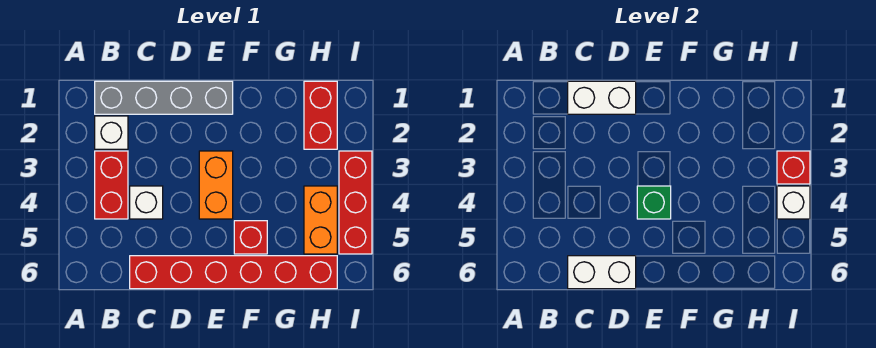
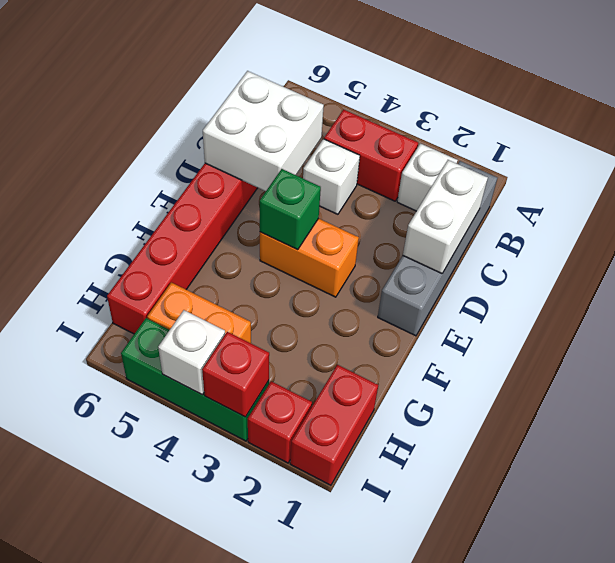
white 1x2 brick [568,256,636,289] -> white 2x2 brick [203,71,324,191]
red 1x1 brick [234,221,267,254] -> red 1x1 brick moved to [248,381,312,463]
red 1x2 brick [304,81,337,149] -> red 1x2 brick turned to [290,365,378,485]
red 1x3 brick [339,151,372,254] -> green 1x3 brick [121,318,269,441]

